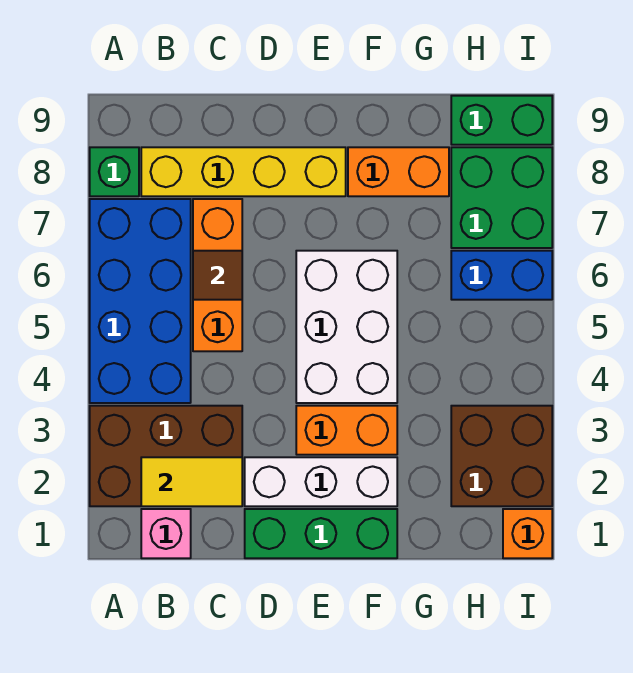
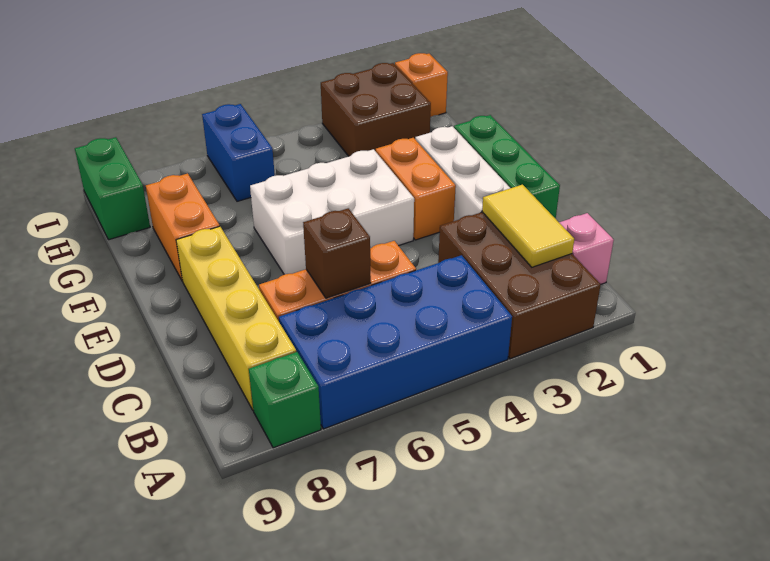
brown 1x1 tile [193,251,242,300] -> brown 1x1 brick [303,208,371,298]
green 2x2 brick [451,147,552,248] -> none

